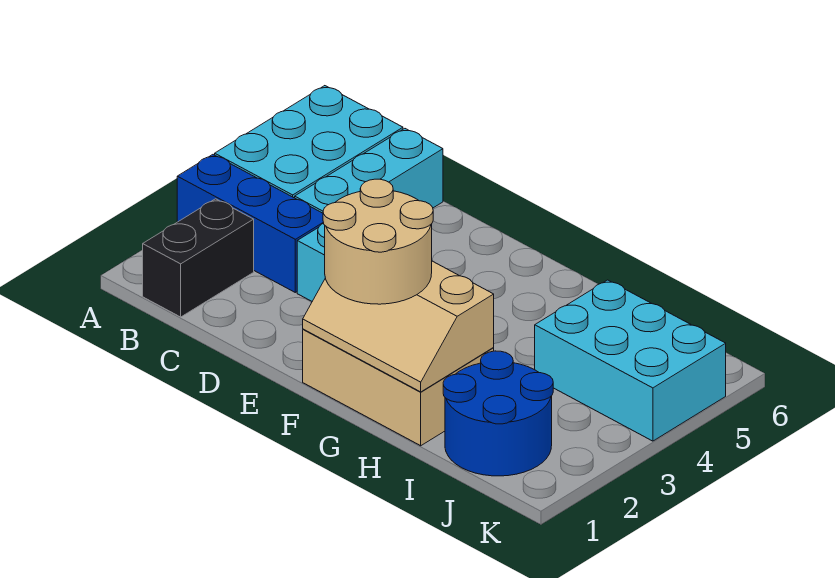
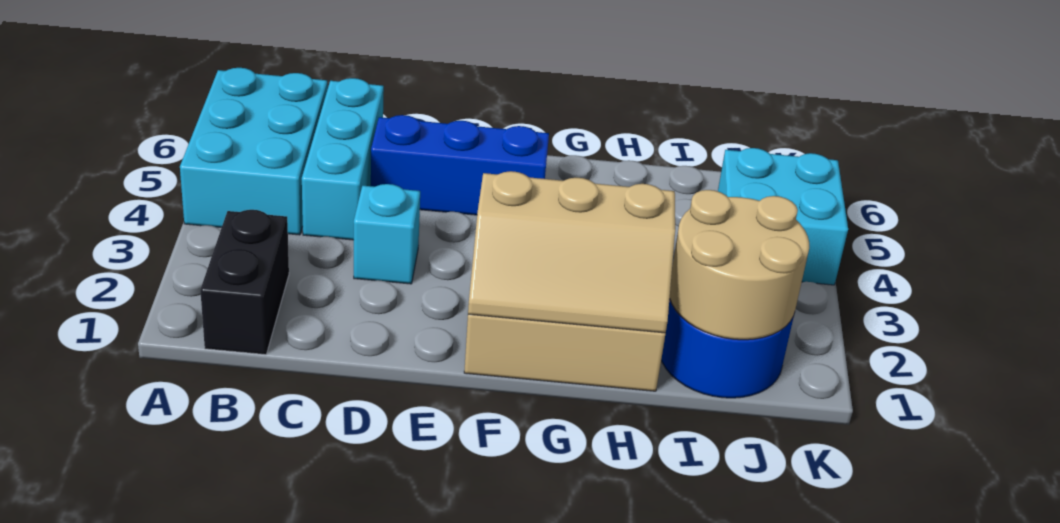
blue 1x3 brick [177,155,323,292] -> blue 1x3 brick moved to [371,115,549,215]
tan 2x2 round brick [323,179,433,304] -> tan 2x2 round brick moved to [670,190,809,340]
cyan 2x3 brick [535,280,726,441] -> cyan 2x2 brick [718,148,848,285]

